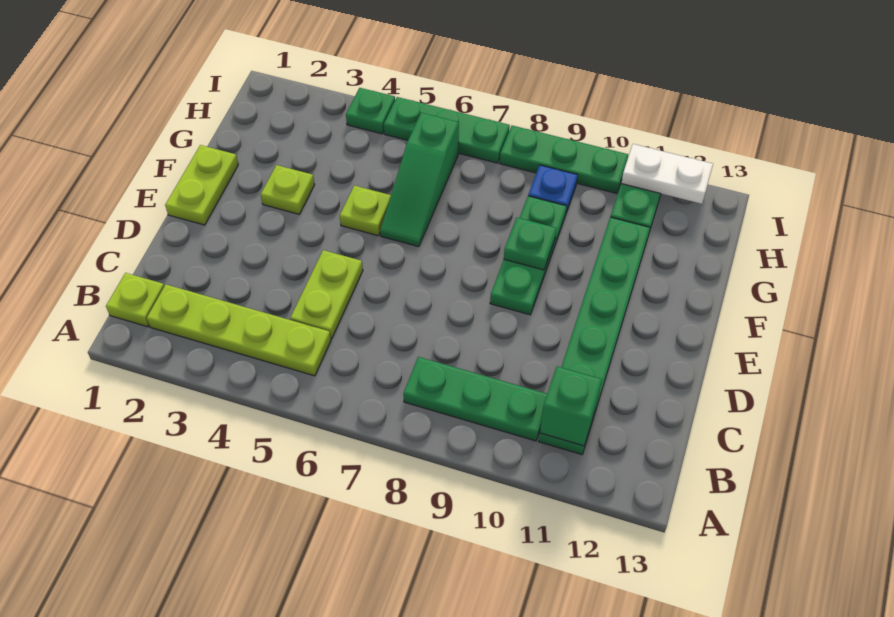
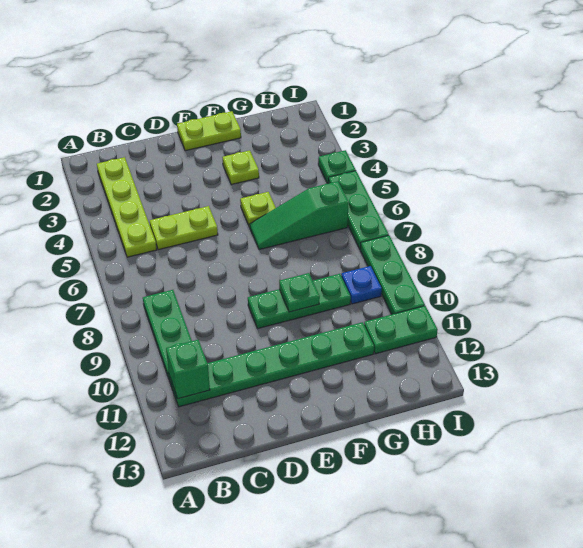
lime 1x1 plate [106,273,164,327] -> none
white 1x2 plate [621,144,713,204] -> none

